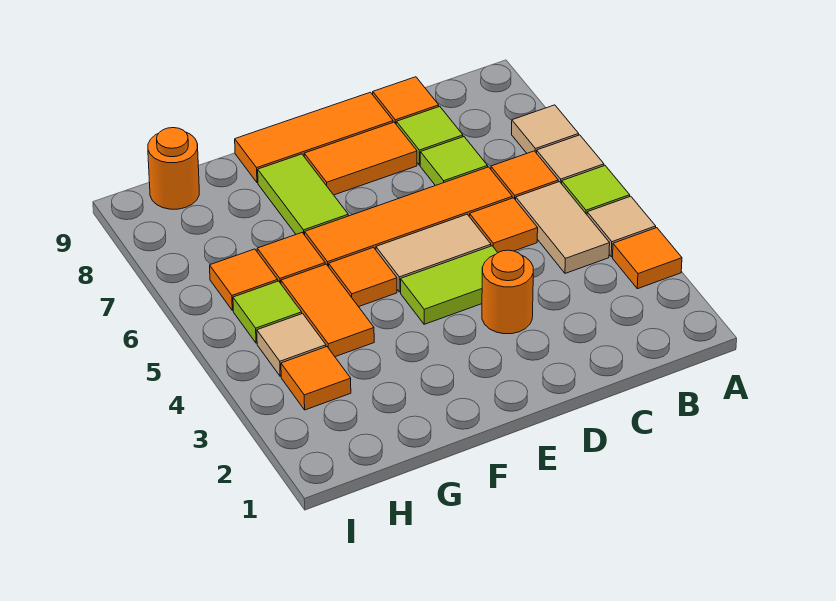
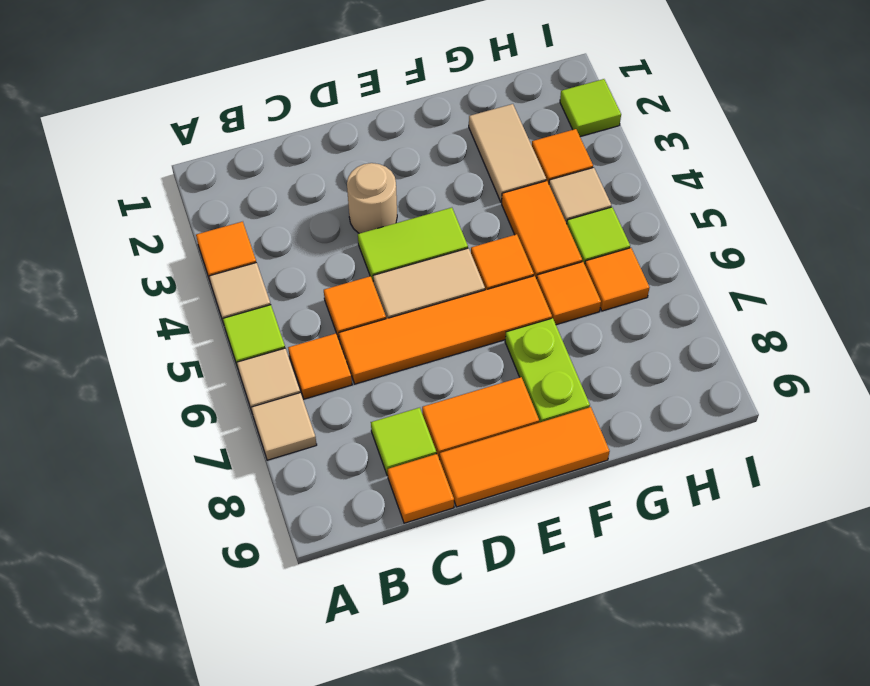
tan 1x2 tile [516,182,610,273] -> tan 1x2 tile moved to [469,104,546,202]
lime 1x1 tile [420,137,488,186] -> lime 1x1 tile moved to [560,79,621,136]
orange 1x1 round brick [482,250,533,334] -> tan 1x1 round brick [347,163,397,234]
lime 1x2 tile [258,154,348,235] -> lime 1x2 plate [505,318,590,423]
orange 1x1 round brick [148,128,199,209] -> none

